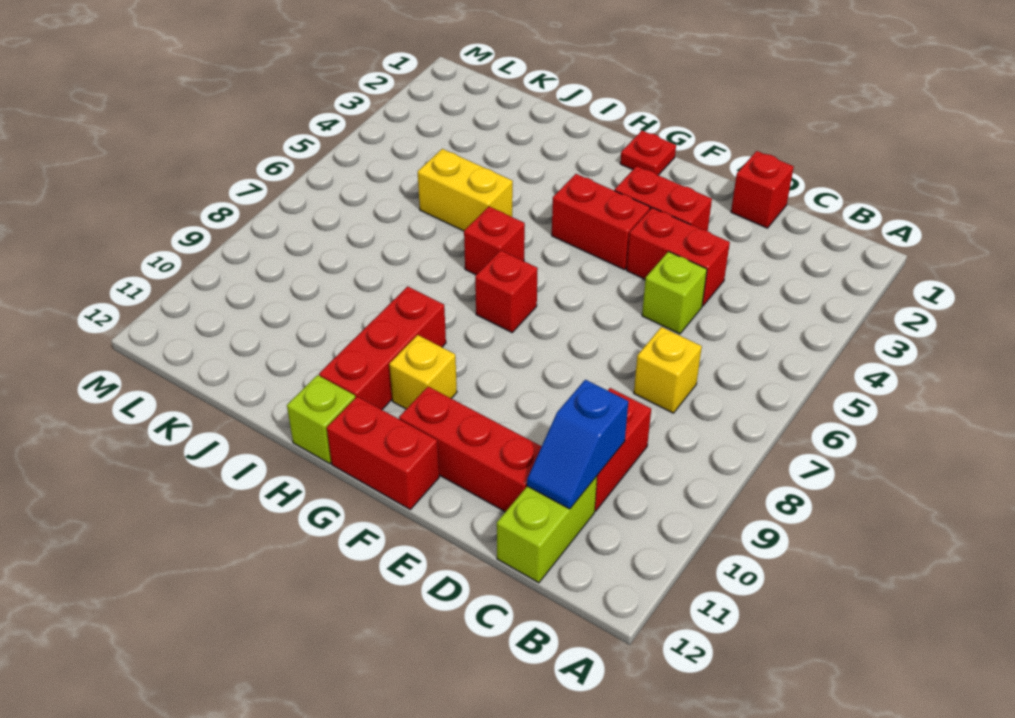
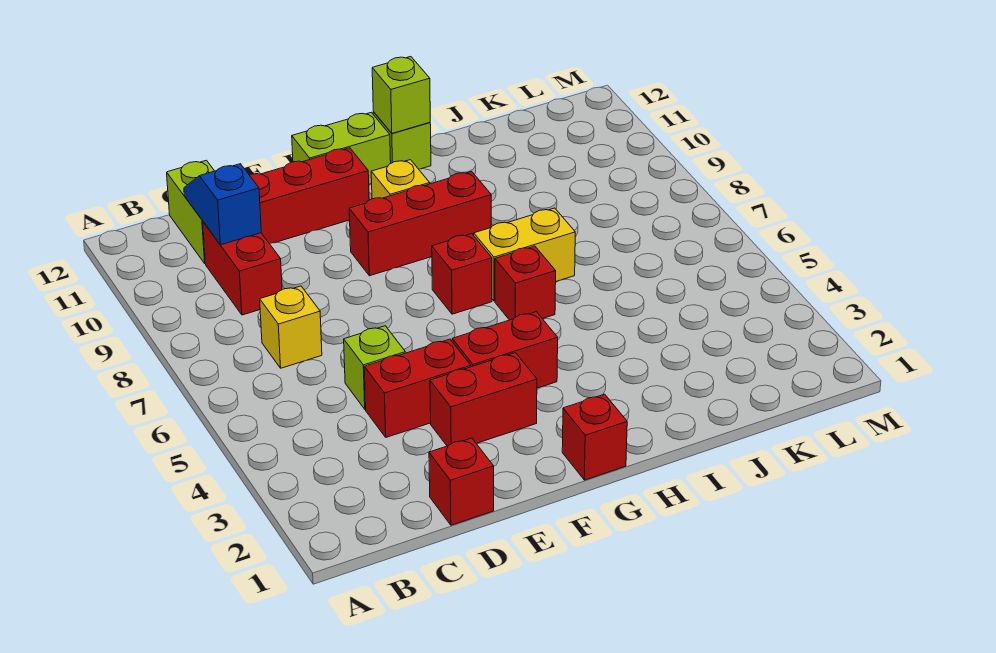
red 1x2 brick [327,397,439,509] -> lime 1x2 brick [292,112,391,184]
red 1x1 plate [620,131,676,175] -> red 1x1 brick [562,394,627,480]
red 1x3 brick [319,286,446,410] -> red 1x3 brick turned to [349,172,491,276]
none -> lime 1x1 brick [372,57,430,133]
yellow 1x2 brick [418,149,513,231] -> yellow 1x2 brick moved to [474,208,575,301]

